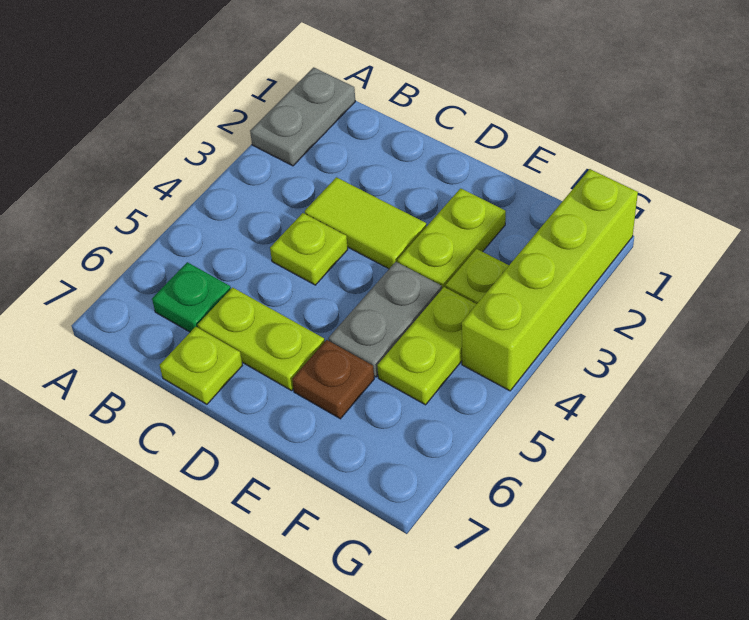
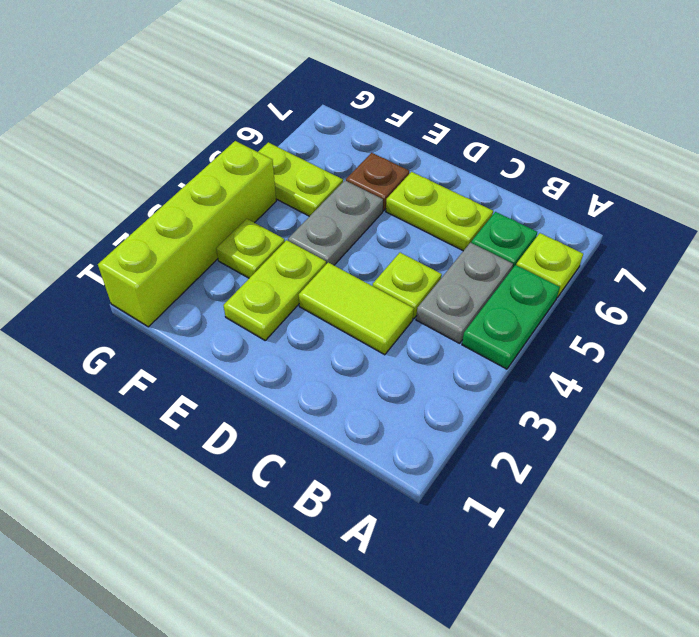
grey 1x2 plate [250,67,355,166] -> grey 1x2 plate moved to [416,243,513,343]
none -> green 1x2 plate [462,265,560,369]
lime 1x1 plate [160,327,242,404] -> lime 1x1 plate moved to [516,233,583,297]
lime 1x2 plate [377,287,477,405] -> lime 1x2 plate turned to [258,142,343,216]

